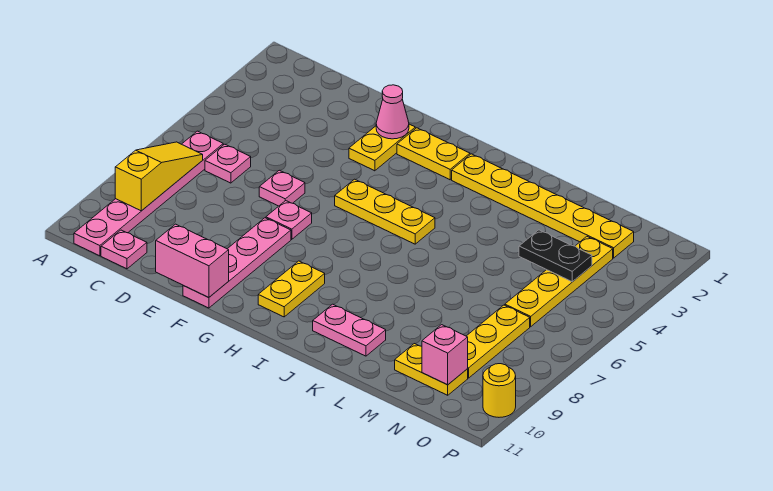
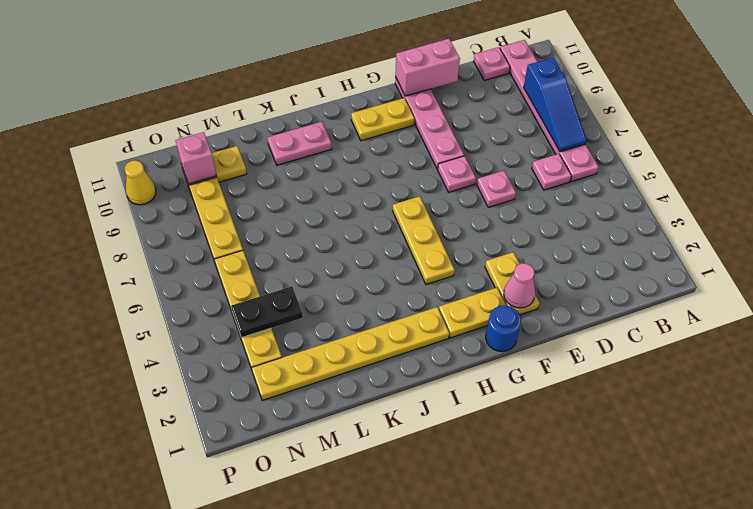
yellow 1x3 slope [115,142,203,211] -> blue 1x3 slope [524,58,587,152]
none -> blue 1x1 round brick [486,305,521,352]
yellow 1x3 plate [335,179,435,244] -> yellow 1x3 plate turned to [393,196,454,285]
yellow 1x2 plate [258,261,325,317] -> yellow 1x2 plate turned to [351,98,414,141]
yellow 1x1 round brick [483,364,516,417] -> yellow 1x1 cone [125,161,156,205]

